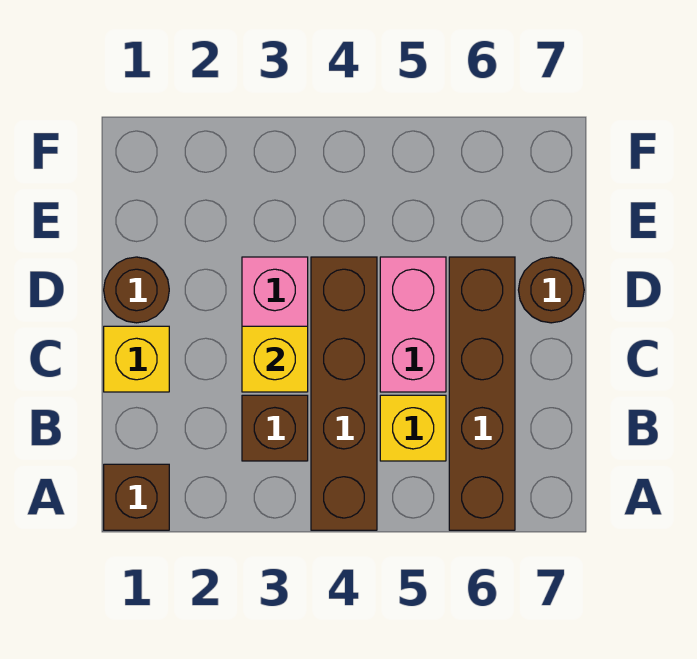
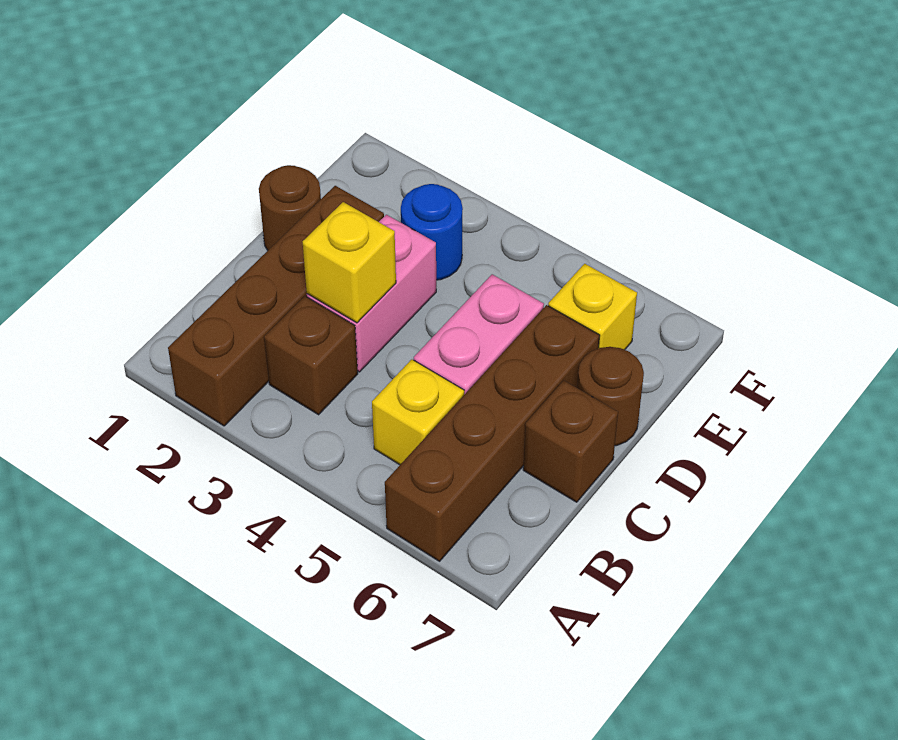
brown 1x1 brick [104,464,169,530] -> brown 1x1 brick moved to [523,380,618,502]
brown 1x4 brick [311,257,377,530] -> brown 1x4 brick moved to [168,186,384,426]
yellow 1x1 brick [104,326,169,392] -> yellow 1x1 brick moved to [548,264,637,350]
none -> blue 1x1 round brick [401,184,463,280]

